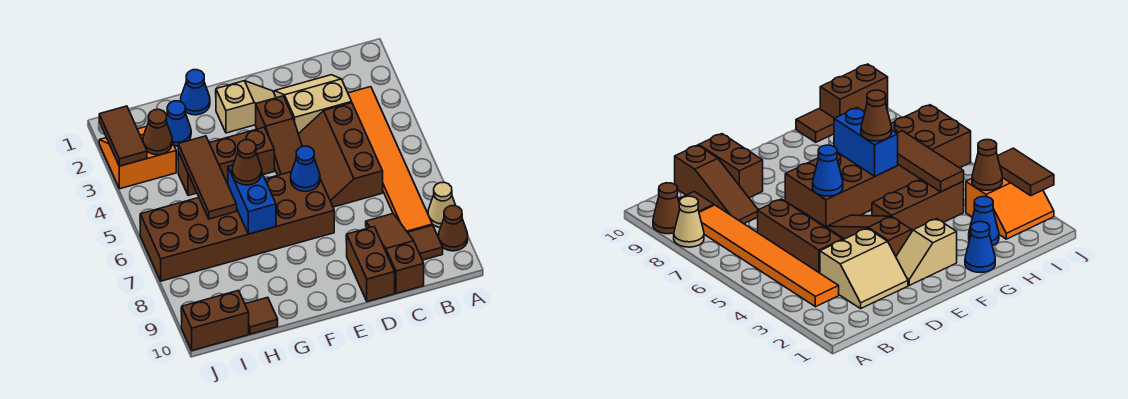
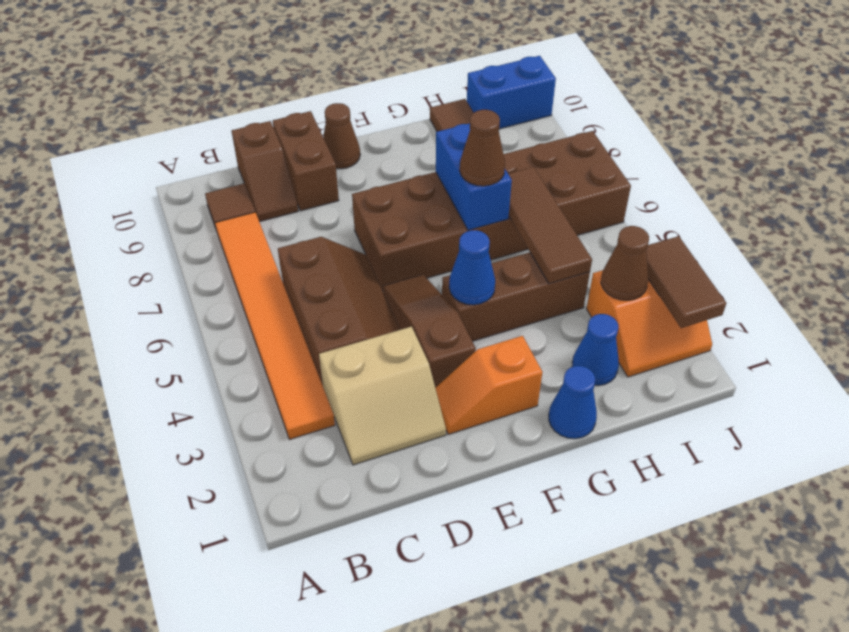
tan 1x1 cone [428,182,456,228] -> none
brown 1x1 cone [438,206,468,251] -> brown 1x1 cone moved to [323,103,360,169]
brown 1x3 slope [366,214,424,293] -> brown 1x2 slope [232,121,298,222]
tan 1x2 slope [216,81,276,133] -> orange 1x2 slope [435,336,542,434]
blue 1x1 cone [291,146,320,192] -> blue 1x1 cone moved to [449,230,495,305]
brown 1x2 brick [182,290,249,351] -> blue 1x2 brick [467,56,556,129]

